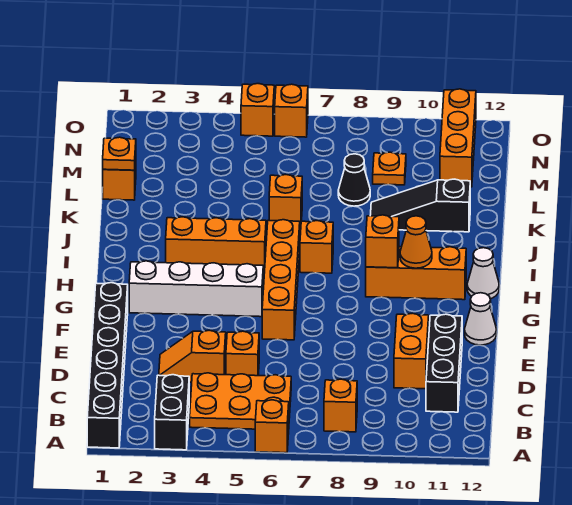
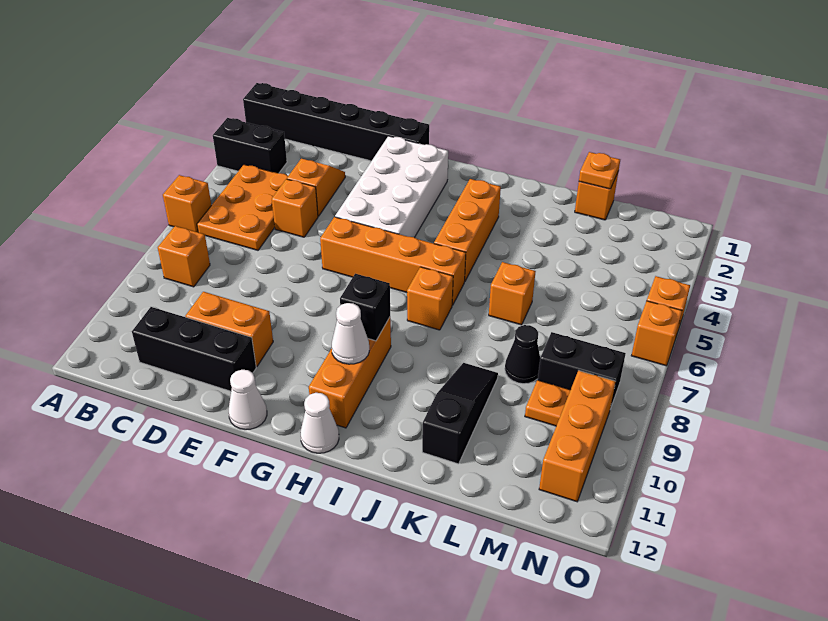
white 1x4 brick [129,261,263,317] -> white 2x4 brick [335,136,448,237]
orange 1x1 brick [366,215,399,268] -> black 1x1 brick [340,274,390,341]
orange 1x1 cone [400,216,432,268] -> white 1x1 cone [332,303,369,364]
none -> black 1x2 brick [538,332,626,409]
orange 1x3 brick [440,89,476,187] -> orange 1x3 brick turned to [539,371,616,502]

